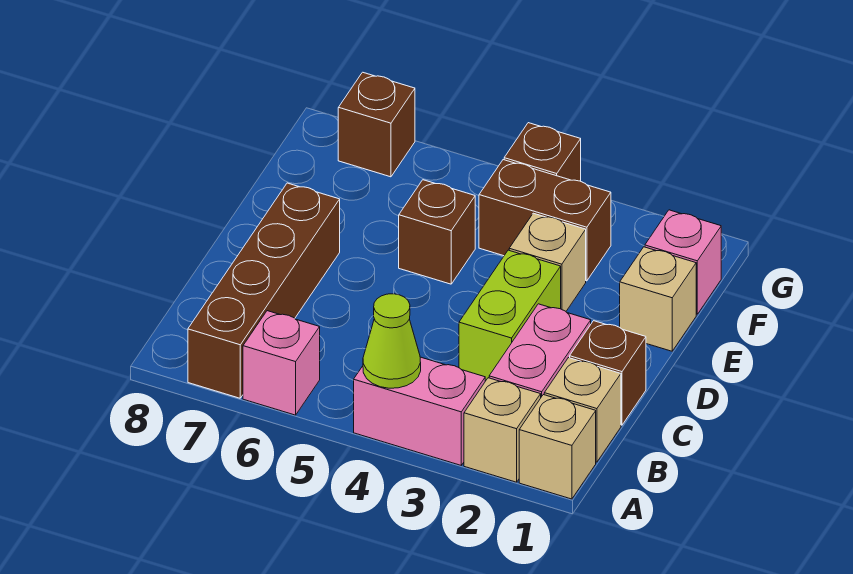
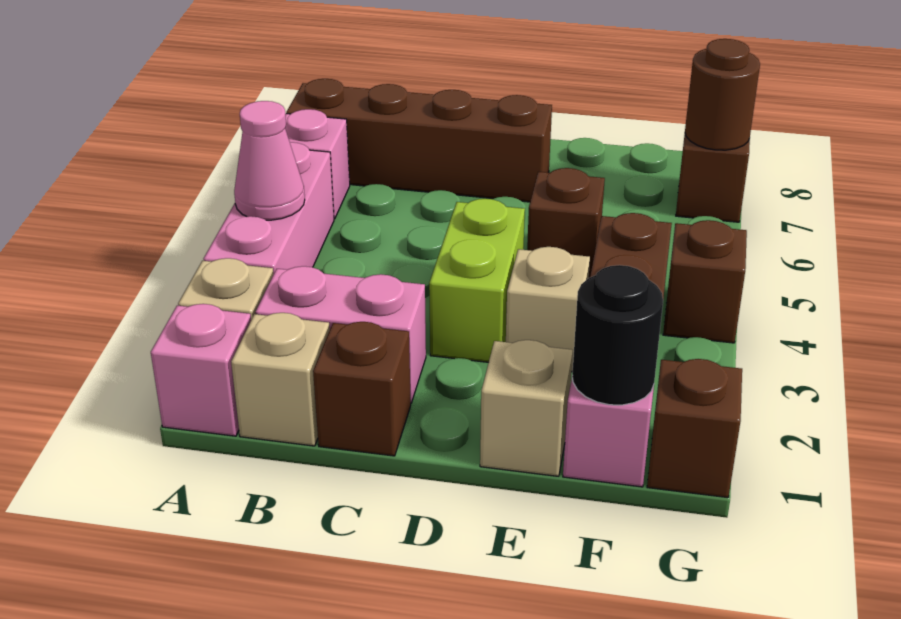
tan 1x1 brick [519,395,596,499] -> pink 1x1 brick [151,304,251,436]
pink 1x2 brick [354,357,485,465] -> pink 1x3 brick [204,142,334,274]
lime 1x1 cone [363,294,421,388] -> pink 1x1 cone [234,101,305,220]
lime 1x2 brick [459,250,561,381] -> lime 1x2 brick turned to [429,199,525,362]
none -> black 1x1 round brick [572,265,663,405]
none -> brown 1x1 brick [647,359,742,498]
none -> brown 1x1 round brick [685,39,760,150]

